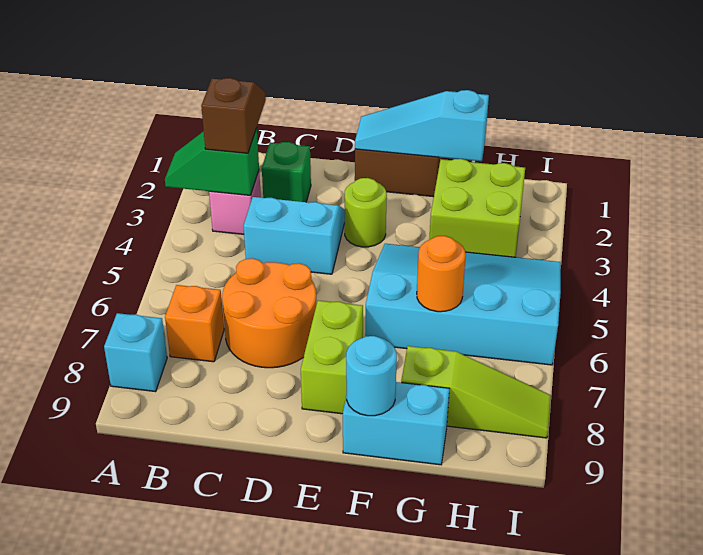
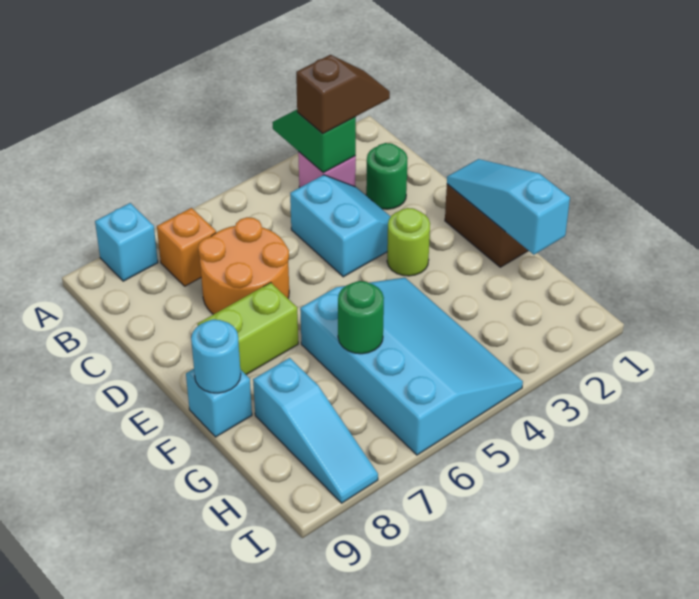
green 1x1 brick [262,142,311,202] -> green 1x1 round brick [366,143,407,209]
cyan 1x2 brick [343,382,449,465] -> cyan 1x1 brick [186,369,252,437]
lime 2x2 brick [429,159,525,257] -> none
orange 1x1 round brick [417,236,466,312] -> green 1x1 round brick [338,281,384,354]
lime 1x3 slope [401,346,551,438] -> cyan 1x3 slope [253,358,378,503]

